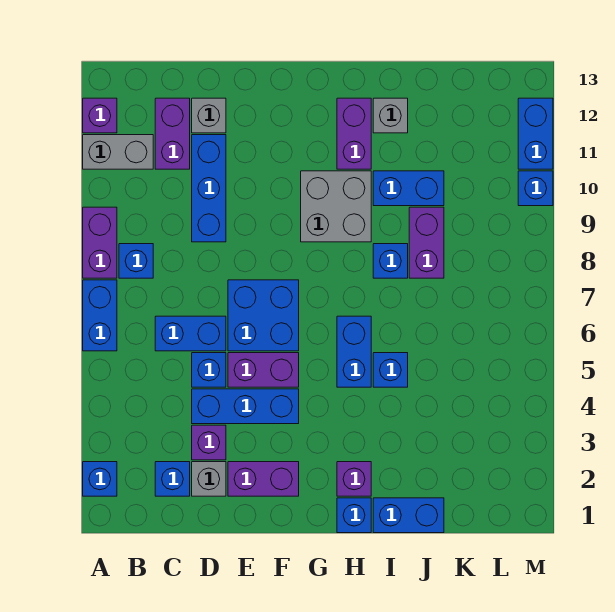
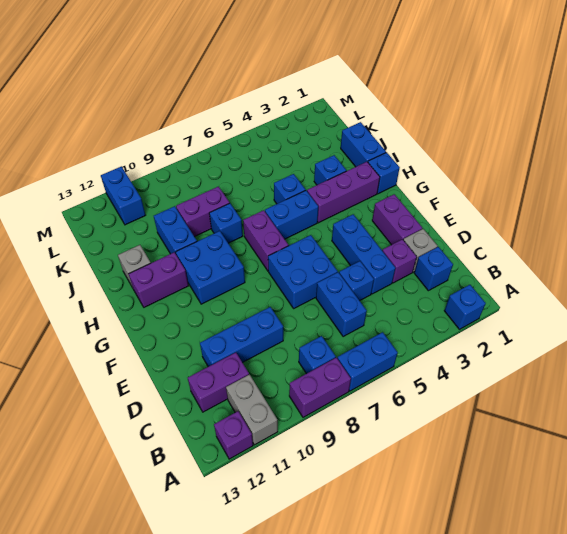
grey 1x1 brick [192,98,226,133] -> none
purple 1x2 brick [228,353,299,387] -> purple 1x2 brick moved to [243,210,289,271]
grey 2x2 brick [301,171,371,242] -> blue 2x2 brick [176,231,245,304]
purple 1x1 brick [337,462,371,496] -> purple 1x3 brick [307,162,380,223]
blue 1x1 brick [518,171,553,206] -> blue 1x1 brick moved to [314,155,346,185]
blue 1x2 brick [518,98,553,169] -> blue 1x2 brick turned to [101,166,145,225]

